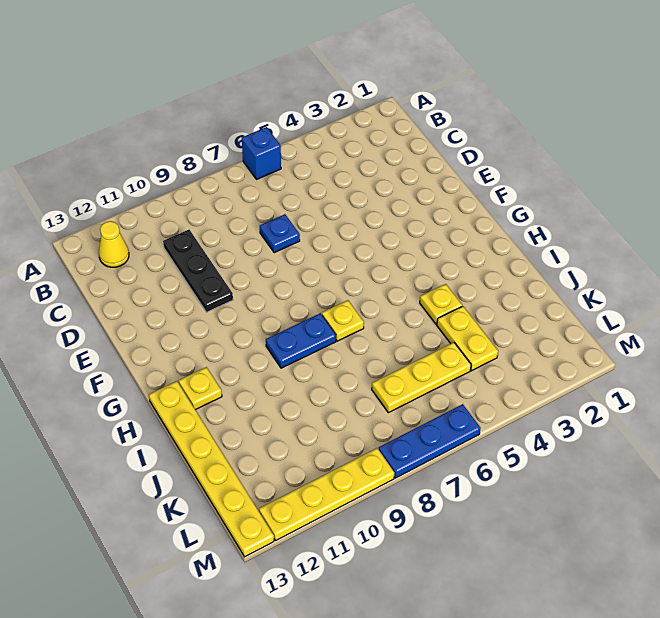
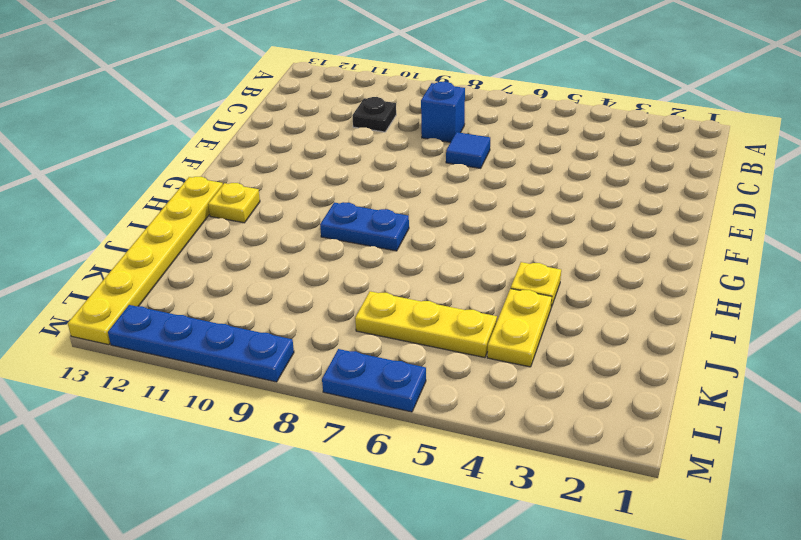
blue 1x1 brick [242,127,281,180] -> blue 1x1 brick moved to [421,82,465,142]
yellow 1x1 cone [99,221,129,267] -> none
black 1x3 plate [163,230,233,312] -> black 1x1 plate [352,97,396,132]
blue 1x1 plate [260,214,300,253] -> blue 1x1 tile [446,132,490,168]
yellow 1x1 plate [322,300,364,341] -> none
blue 1x3 plate [379,404,481,478] -> blue 1x2 plate [322,349,426,412]
yellow 1x4 plate [259,448,394,540] -> blue 1x4 plate [108,305,294,382]

